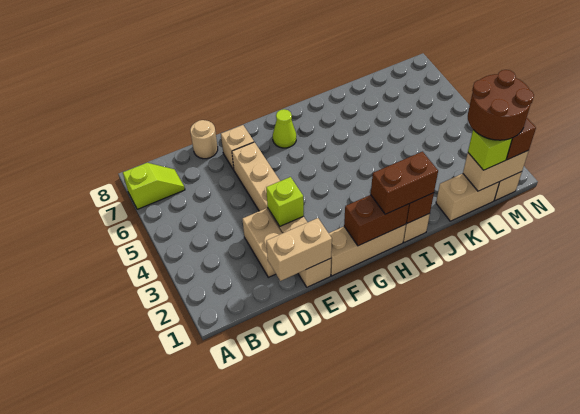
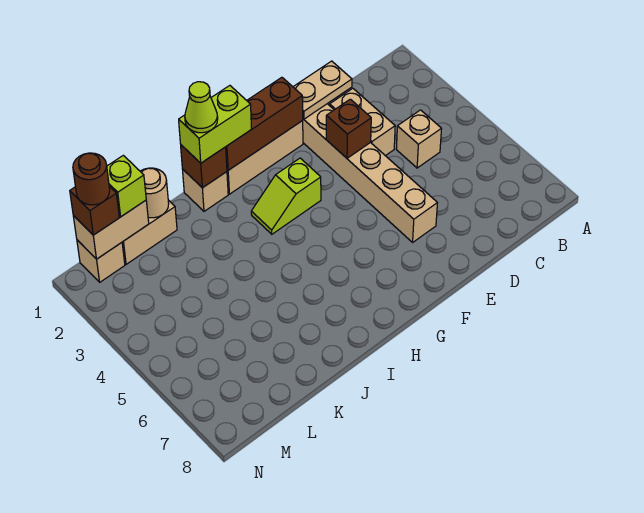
lime 1x2 slope [123,163,185,209] -> lime 1x2 slope moved to [251,158,321,234]
tan 1x2 brick [266,218,332,281] -> tan 1x2 plate [293,61,352,119]
tan 1x1 round brick [190,120,218,159] -> tan 1x1 round brick moved to [140,168,169,218]
lime 1x1 brick [266,177,304,226] -> brown 1x1 brick [326,99,371,158]
tan 1x1 brick [221,125,254,170] -> tan 1x1 brick moved to [396,110,441,168]
brown 1x2 brick [344,195,409,246] -> brown 1x3 brick [226,77,303,170]
lime 1x1 cone [273,109,296,148] -> lime 1x1 cone moved to [185,82,218,133]
brown 1x2 brick [371,152,438,214] -> lime 1x2 brick [179,86,252,163]
brown 2x2 round brick [468,70,534,140] -> brown 1x1 round brick [73,153,110,205]

